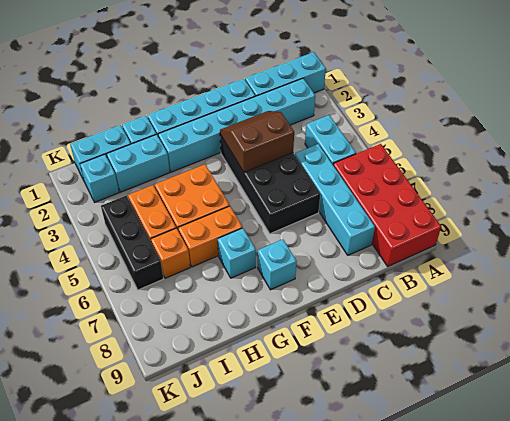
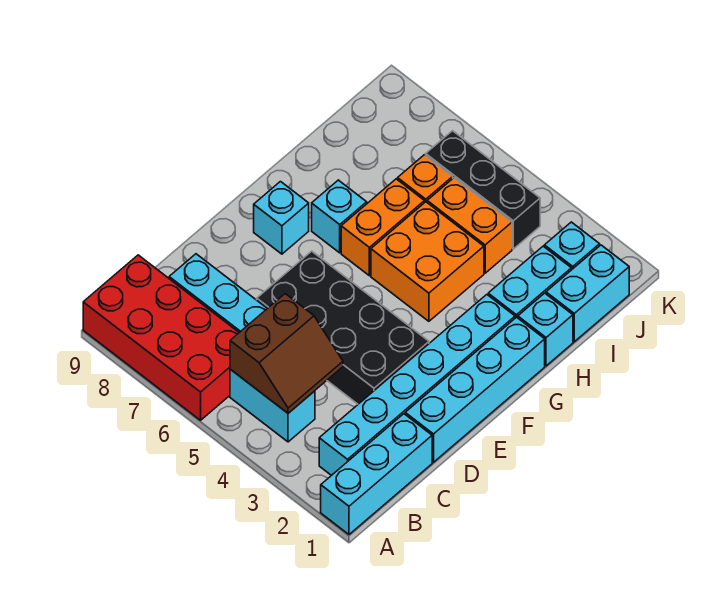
brown 2x2 slope [220,111,294,172] -> brown 2x2 slope moved to [230,294,343,413]

